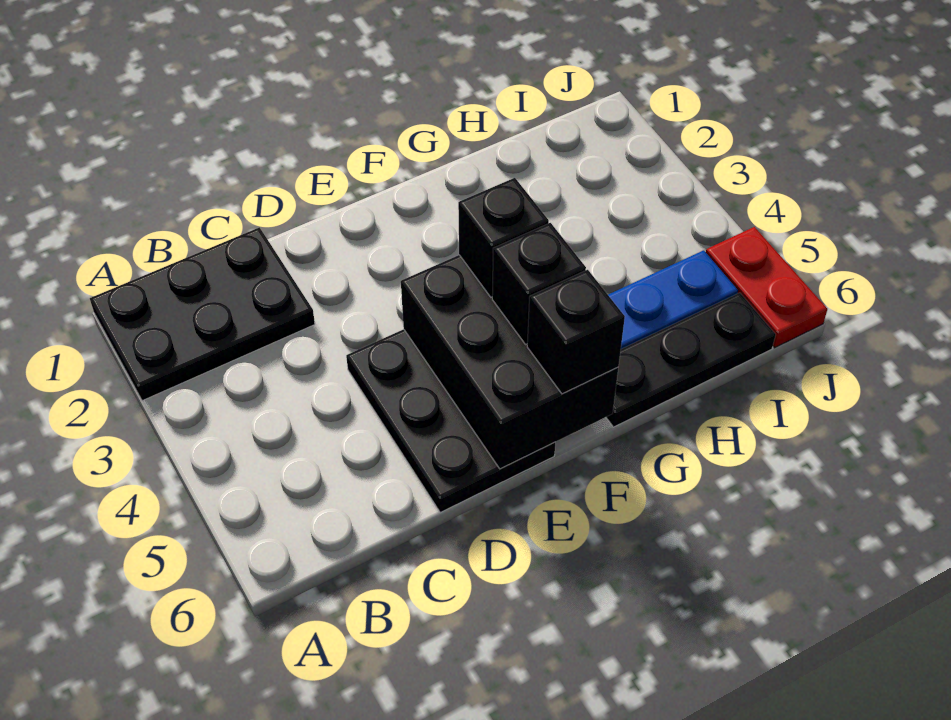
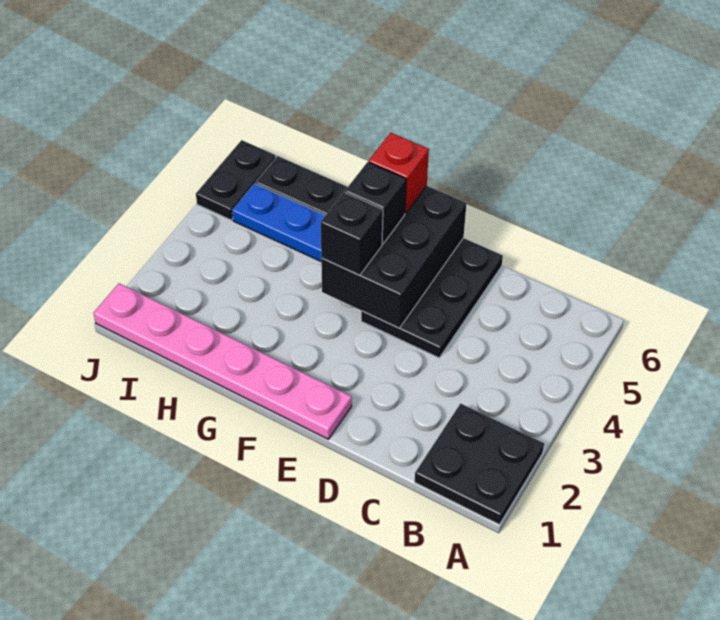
black 2x3 plate [90,227,315,401] -> black 2x2 plate [415,404,544,525]
none -> pink 1x6 plate [94,283,352,439]
black 1x1 brick [527,270,625,394] -> red 1x1 brick [369,133,429,213]
red 1x2 plate [706,227,827,348] -> black 1x2 plate [196,140,276,220]

